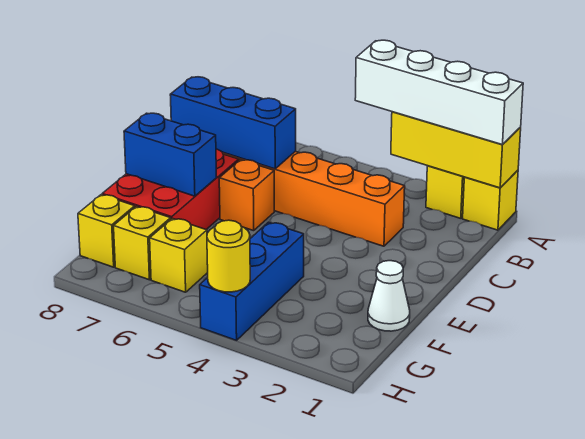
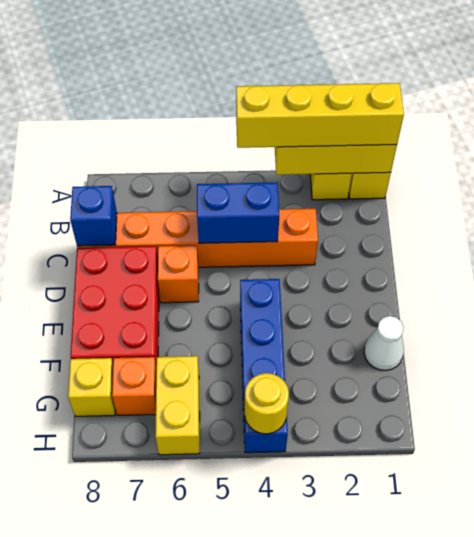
white 1x4 brick [355,40,523,145] -> yellow 1x4 brick [236,83,404,148]
blue 1x3 brick [170,77,296,169] -> blue 1x1 brick [70,186,117,246]
blue 1x2 brick [124,113,217,196] -> blue 1x2 brick moved to [197,182,279,243]
blue 1x3 brick [200,222,304,340] -> blue 1x4 brick [240,279,288,453]
yellow 1x1 brick [150,218,208,292] -> yellow 1x2 brick [155,356,200,455]
yellow 1x1 brick [114,206,171,280] -> orange 1x1 brick [112,357,156,415]

